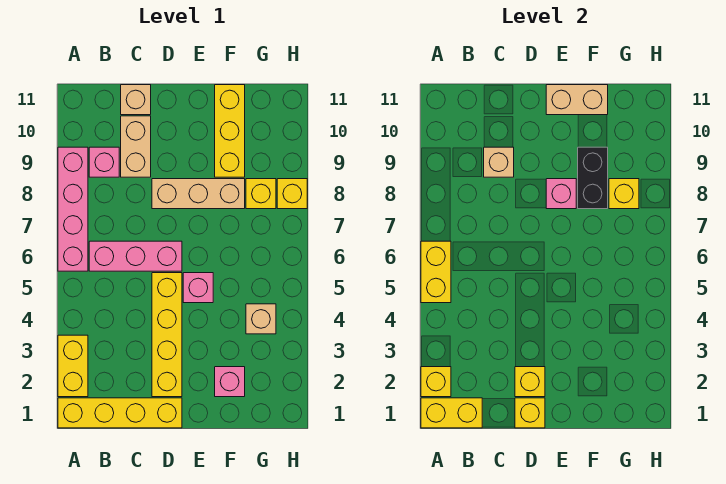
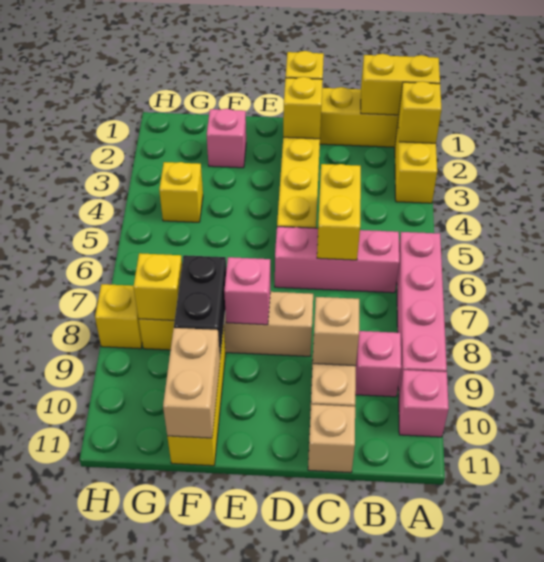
yellow 1x2 brick [421,241,451,303] -> yellow 1x2 brick moved to [317,164,361,260]
pink 1x1 brick [183,273,213,303] -> pink 1x1 brick moved to [399,370,449,437]
tan 1x2 brick [546,85,608,115] -> tan 1x2 brick turned to [163,328,220,438]
tan 1x1 brick [246,304,276,334] -> yellow 1x1 brick [159,162,203,222]

